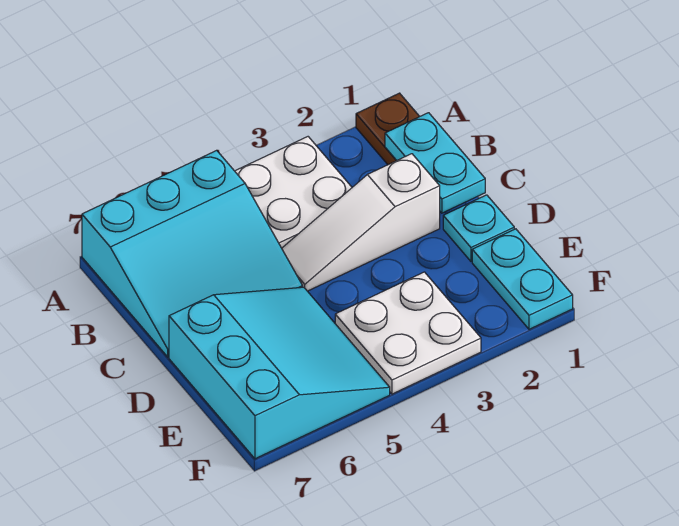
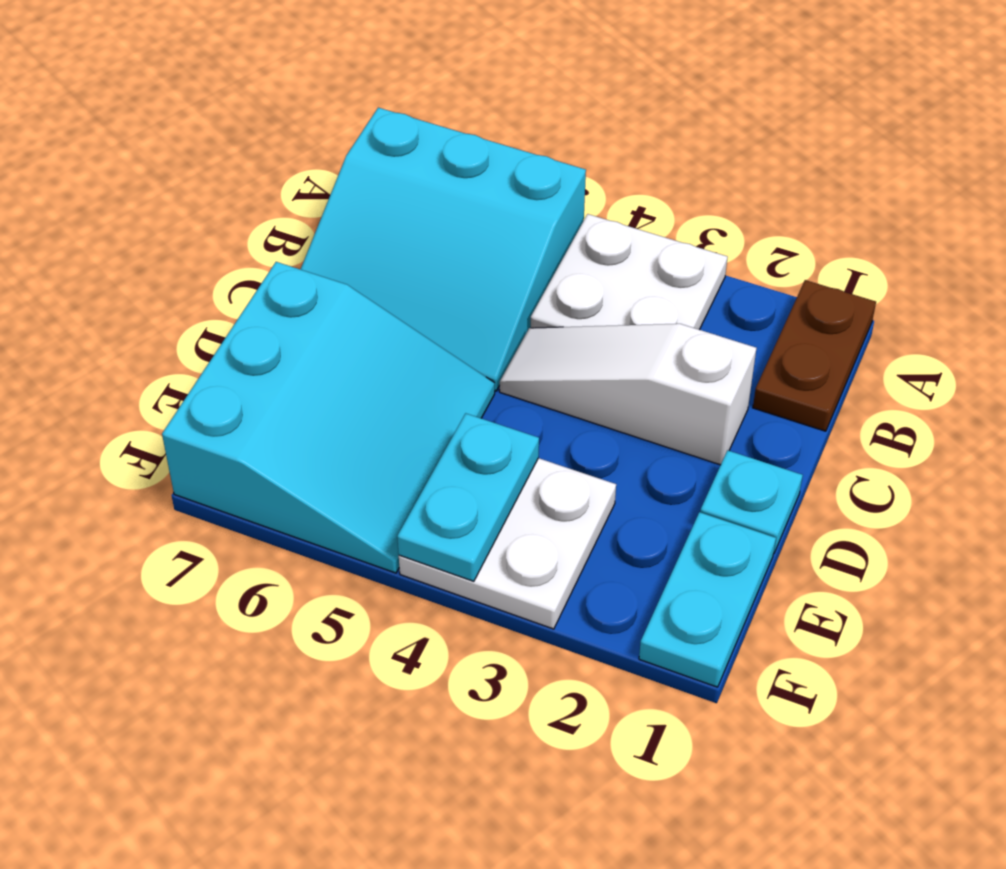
cyan 1x2 plate [385,113,485,213] -> cyan 1x2 plate moved to [397,413,539,581]

